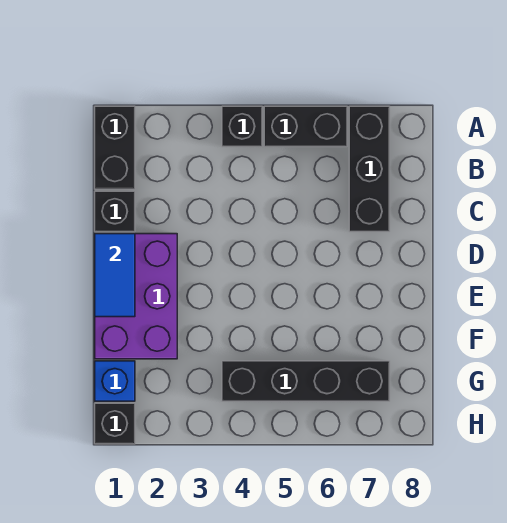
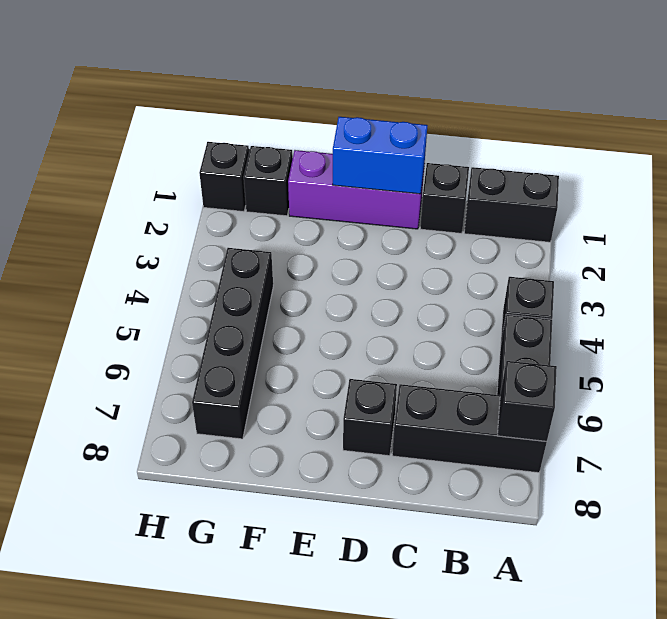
none -> black 1x1 brick [497,361,557,441]
purple 2x3 brick [95,234,177,359] -> purple 1x3 brick [288,150,424,229]
blue 1x2 tile [95,234,135,317] -> blue 1x2 brick [333,117,428,194]
none -> black 1x1 brick [343,379,397,456]
blue 1x1 brick [95,361,135,401] -> black 1x1 brick [244,146,293,216]

